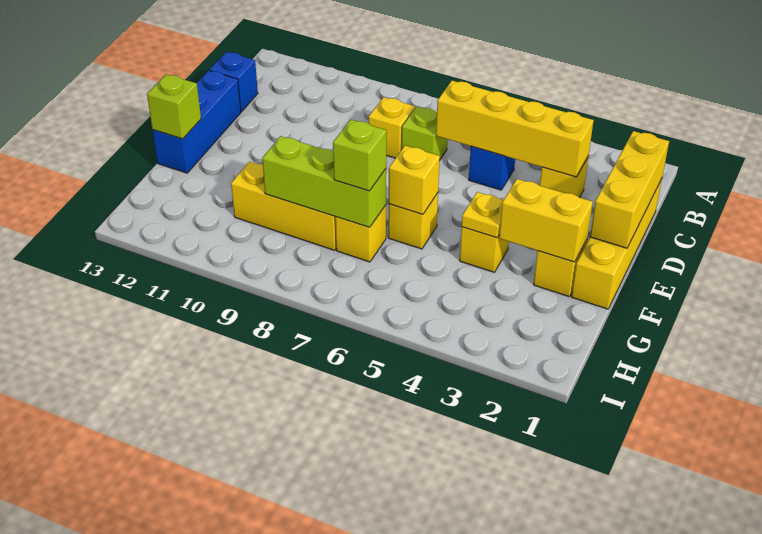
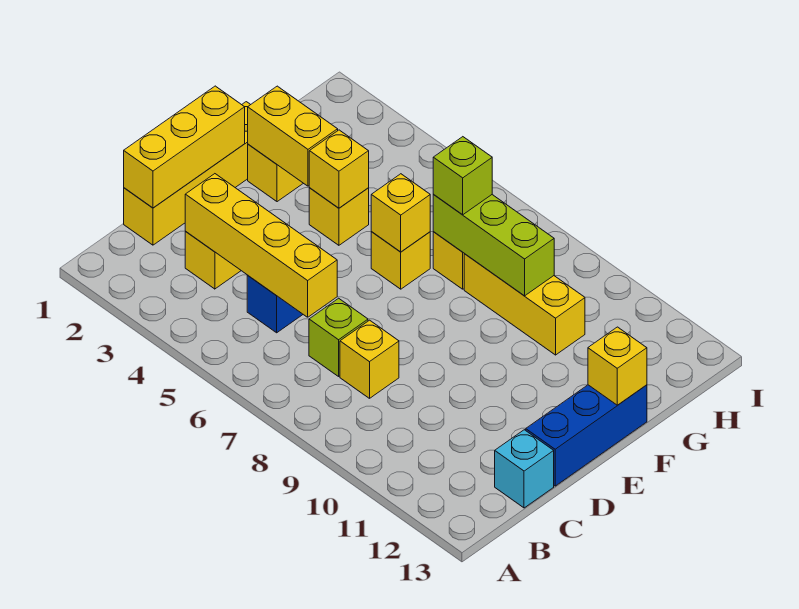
blue 1x1 brick [209,52,258,112] -> cyan 1x1 brick [495,430,554,508]
yellow 1x1 plate [462,192,503,238] -> yellow 1x1 brick [309,130,369,208]
lime 1x1 brick [147,74,201,139] -> yellow 1x1 brick [588,327,647,405]

